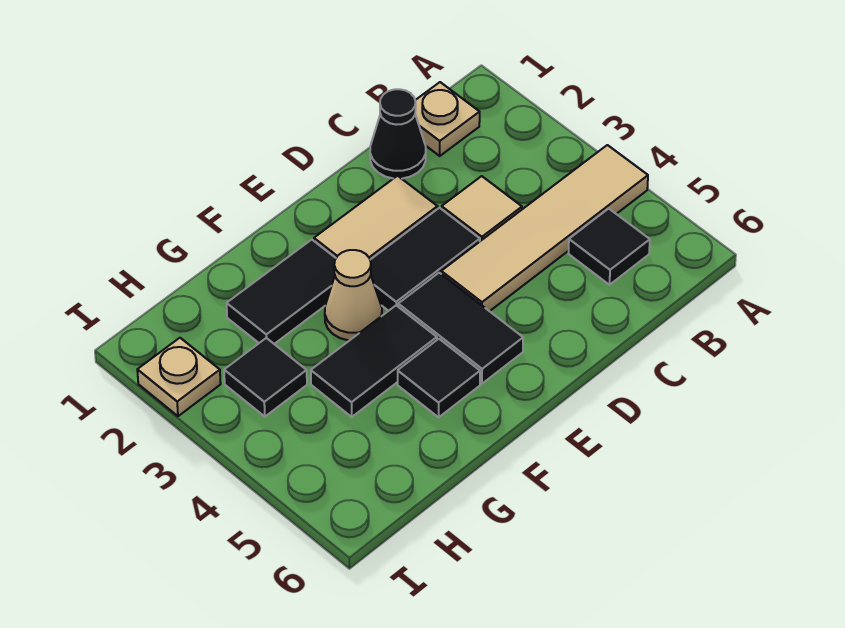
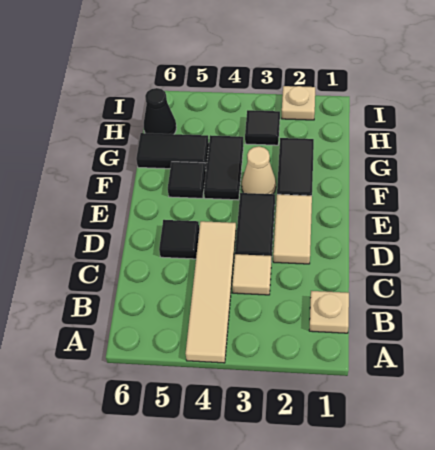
black 1x1 tile [568,209,650,285] -> black 1x1 tile moved to [159,220,199,259]
black 1x1 cone [370,89,426,179] -> black 1x1 cone moved to [144,88,176,134]
black 1x2 tile [398,273,523,384] -> black 1x2 tile moved to [136,133,209,169]

